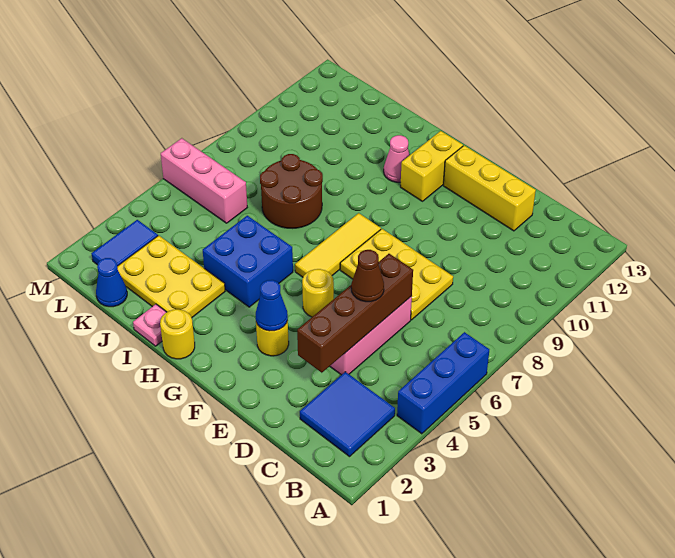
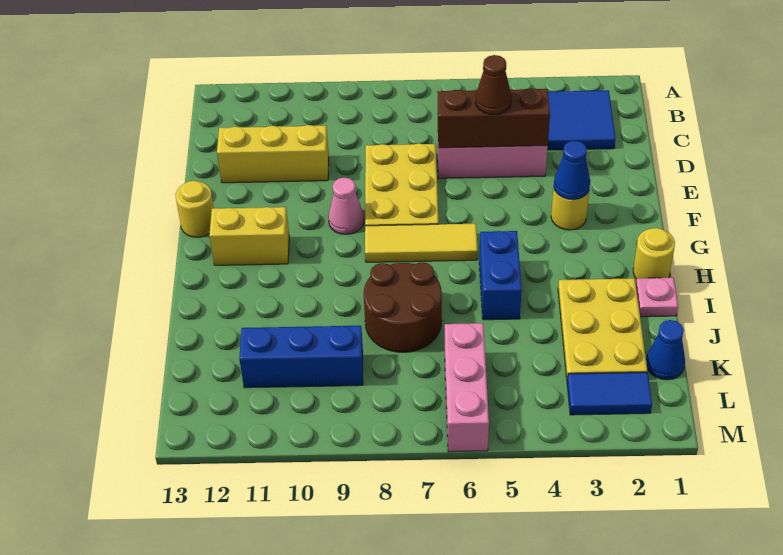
blue 1x3 brick [397,332,489,434] -> blue 1x3 brick moved to [239,326,363,388]
brown 1x4 brick [297,254,413,373] -> brown 1x3 brick [438,88,550,148]
yellow 1x3 brick [444,145,536,231] -> yellow 1x3 brick turned to [217,125,329,183]
yellow 1x1 round brick [302,269,334,317] -> yellow 1x1 round brick moved to [175,181,214,237]
blue 2x2 brick [203,216,293,307] -> blue 1x2 brick [479,231,522,320]
pink 1x1 cone [384,135,409,182] -> pink 1x1 cone moved to [328,178,364,234]

